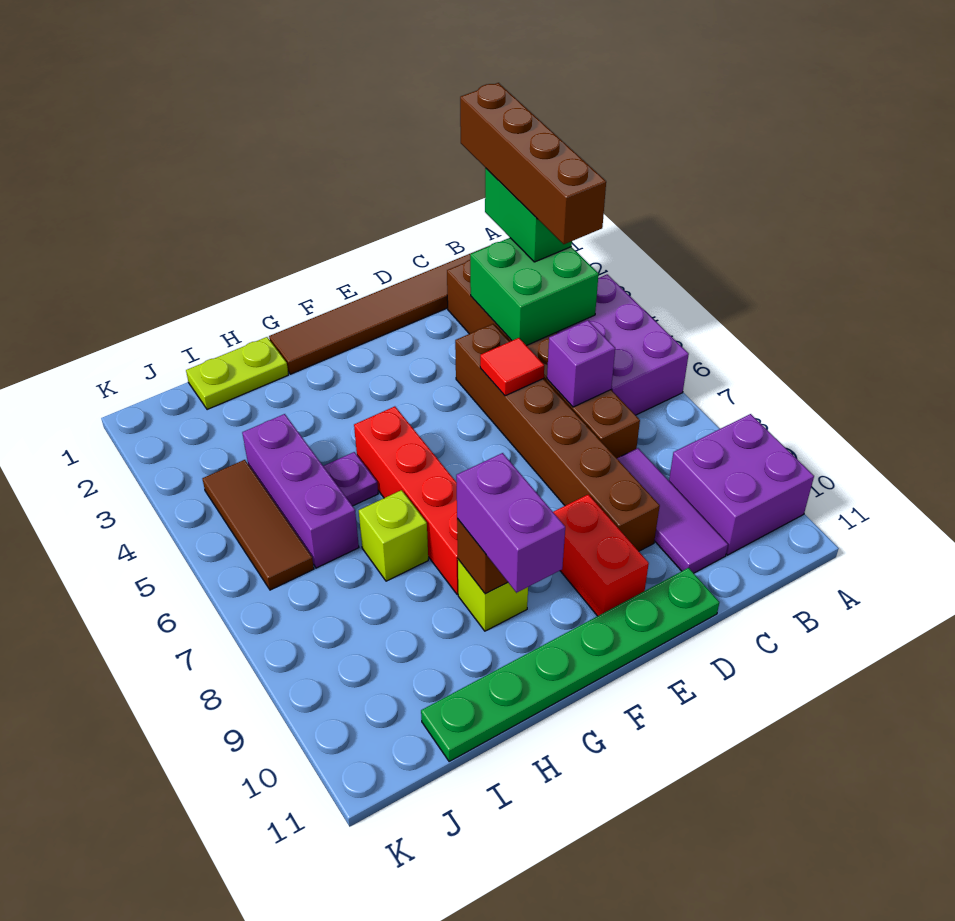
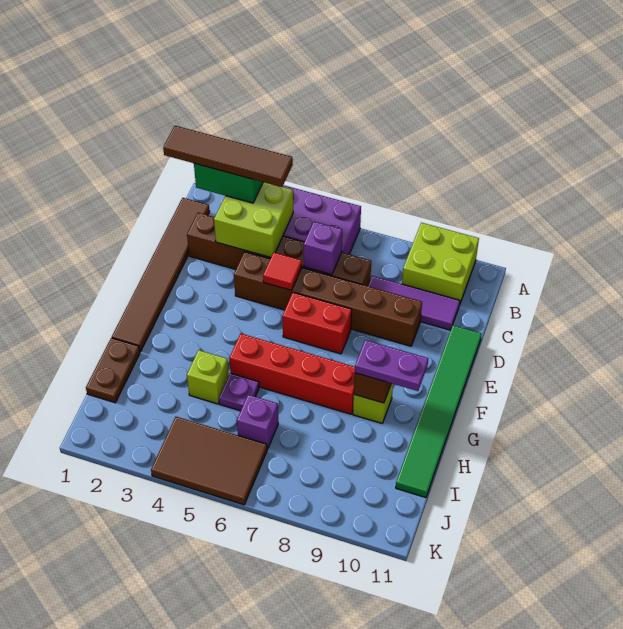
purple 2x2 brick [669,414,814,555] -> lime 2x2 brick [402,223,479,305]
brown 1x4 brick [460,83,606,244] -> brown 1x4 tile [163,126,293,187]
green 2x2 brick [470,238,599,346] -> lime 2x2 brick [214,182,293,258]
green 1x6 plate [421,568,719,762] -> green 1x6 tile [396,325,482,498]
red 1x2 brick [553,494,649,616] -> red 1x2 brick moved to [282,293,352,354]
purple 1x2 brick [456,453,565,593] -> purple 1x2 plate [355,340,428,391]
lime 1x2 plate [186,337,288,410] -> brown 1x2 plate [86,338,140,403]
lime 1x1 brick [359,490,428,581] -> lime 1x1 brick moved to [187,350,229,404]
purple 1x3 brick [242,414,359,568] -> purple 1x1 brick [237,395,278,449]
brown 1x3 tile [202,460,314,590] -> brown 2x3 tile [151,417,267,505]

